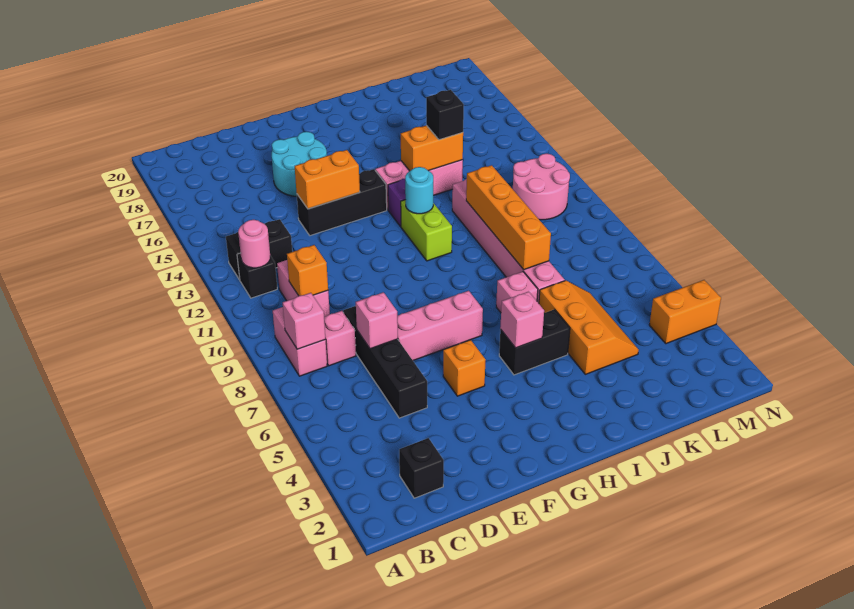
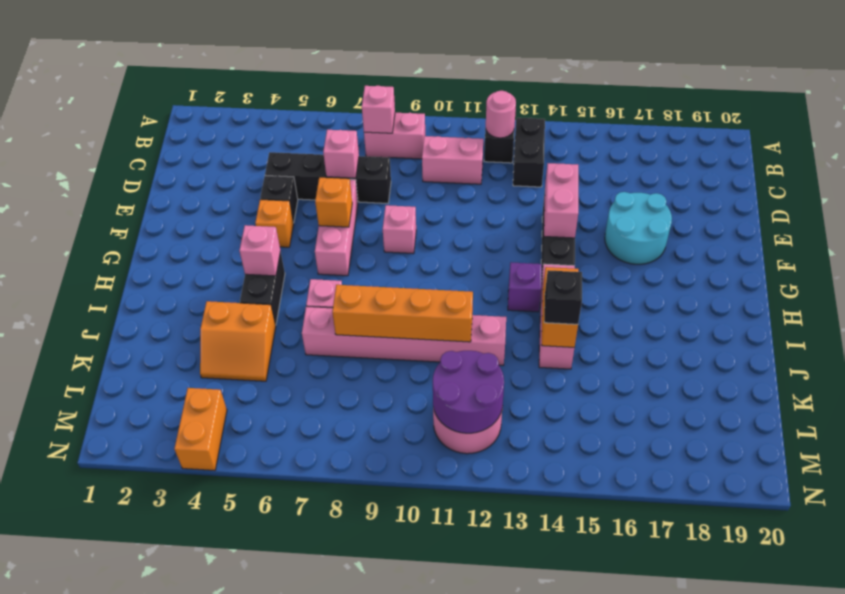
black 1x1 brick [399,438,444,498] -> black 1x1 brick moved to [260,176,298,223]
pink 1x1 brick [324,311,356,366] -> pink 1x1 brick moved to [383,205,416,254]
orange 1x1 brick [287,245,328,296] -> orange 1x1 brick moved to [315,178,352,227]
orange 1x2 brick [295,150,360,209] -> pink 1x2 brick [544,163,578,238]
lime 1x2 brick [401,200,452,261] -> none
cyan 1x1 round brick [405,167,433,214] -> none
orange 2x3 slope [539,280,639,374] -> orange 2x2 slope [200,301,276,381]
none -> purple 2x2 round brick [433,351,504,433]

